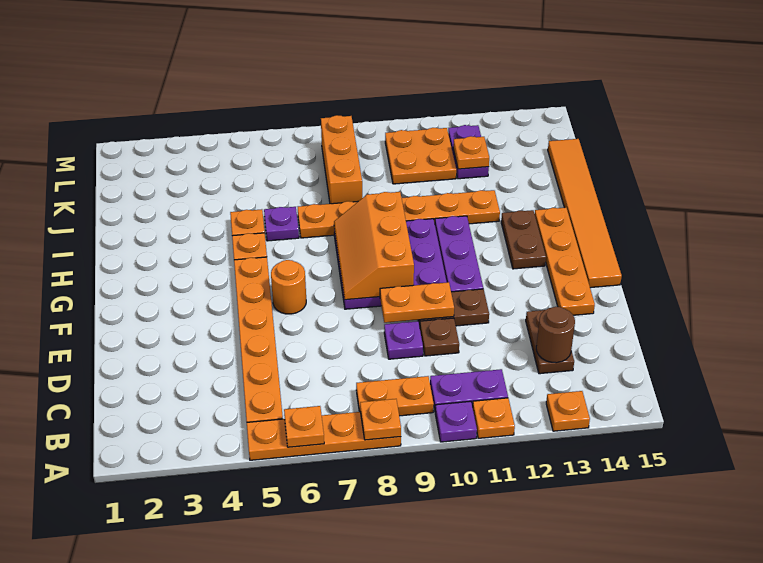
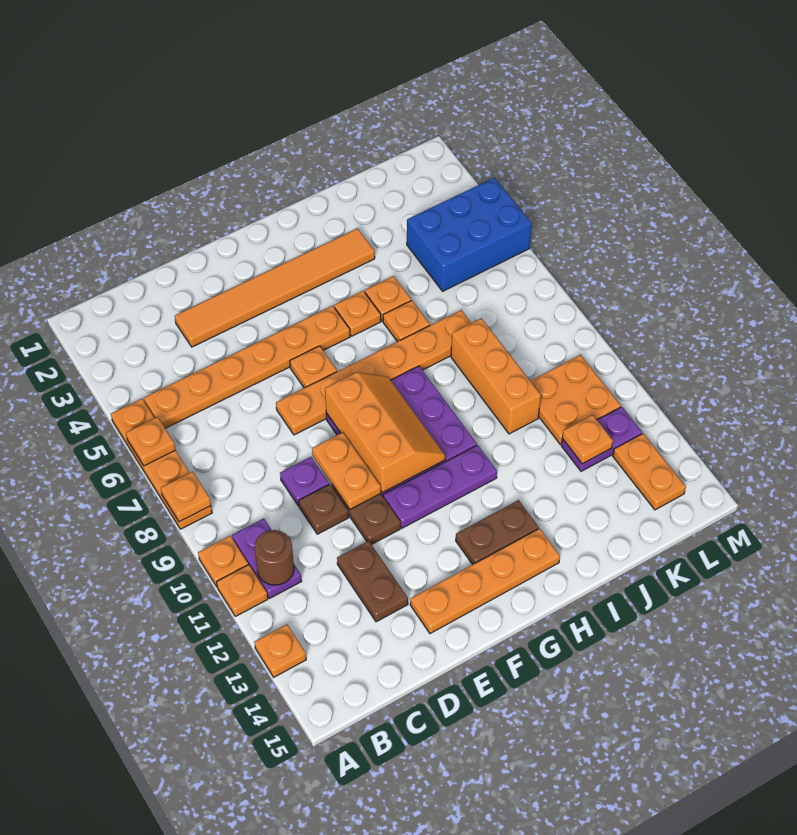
purple 1x1 plate [435,401,477,442] -> orange 1x1 plate [198,536,248,587]
orange 1x2 plate [356,376,434,416] -> orange 1x2 plate moved to [613,434,686,510]
brown 1x2 plate [526,310,574,374] -> brown 1x2 plate turned to [337,541,408,622]
brown 1x1 round brick [536,307,575,363] -> brown 1x1 round brick moved to [255,530,294,585]
orange 1x1 round brick [271,260,306,314] -> orange 1x1 plate [290,346,337,388]
orange 2x3 slope [334,192,414,300] -> orange 2x3 slope turned to [325,372,445,493]
orange 1x6 tile [548,139,622,288] -> orange 1x6 tile moved to [175,228,375,347]
purple 1x1 plate [264,207,299,241] -> orange 1x1 plate [383,300,430,342]
orange 1x6 plate [298,190,500,238] -> orange 1x6 plate turned to [276,310,471,435]
orange 1x3 brick [321,115,362,204] -> orange 1x3 brick turned to [451,318,541,434]
none -> blue 2x3 brick [407,178,532,291]

